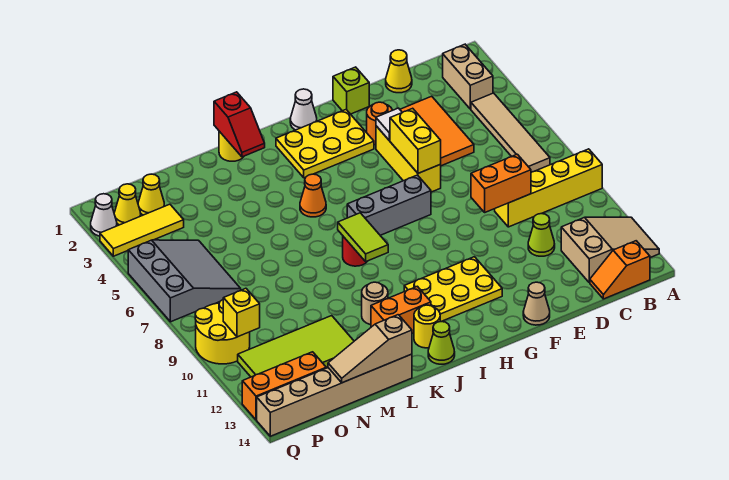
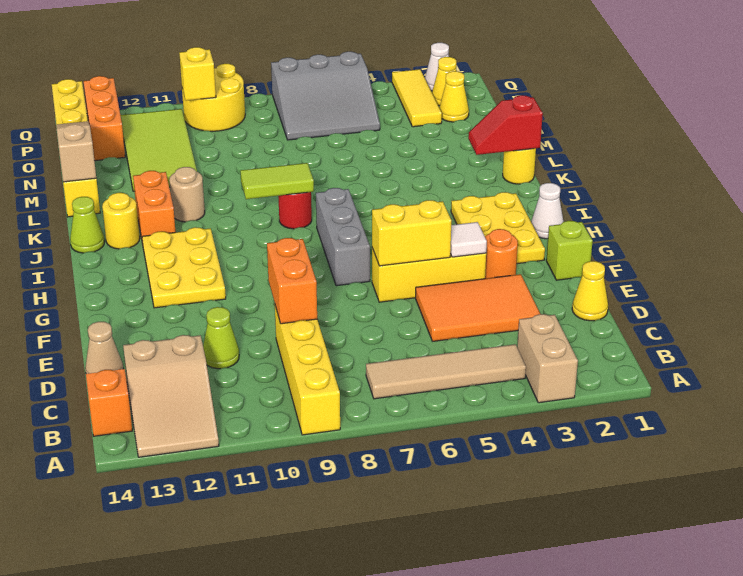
tan 1x2 brick [443,44,493,109] -> tan 1x2 brick turned to [517,314,578,403]
tan 1x1 cone [523,282,550,325] -> tan 1x1 cone moved to [85,322,123,374]
orange 1x1 cone [300,174,326,217] -> none
tan 1x6 brick [257,354,412,436] -> yellow 1x6 brick [52,79,100,217]

